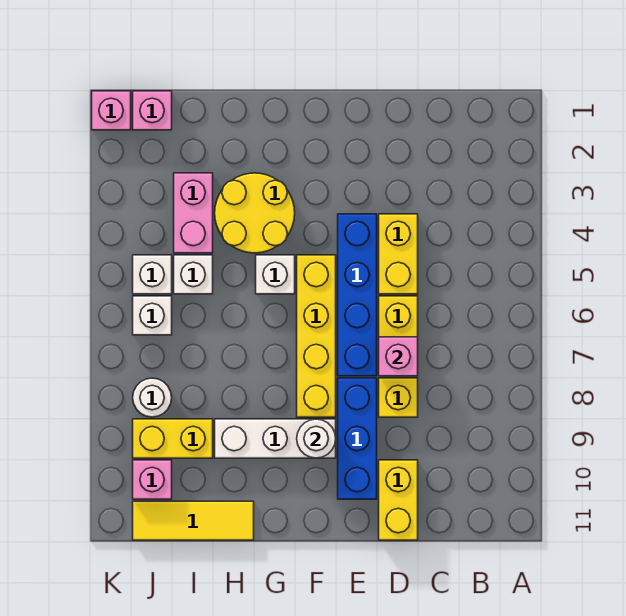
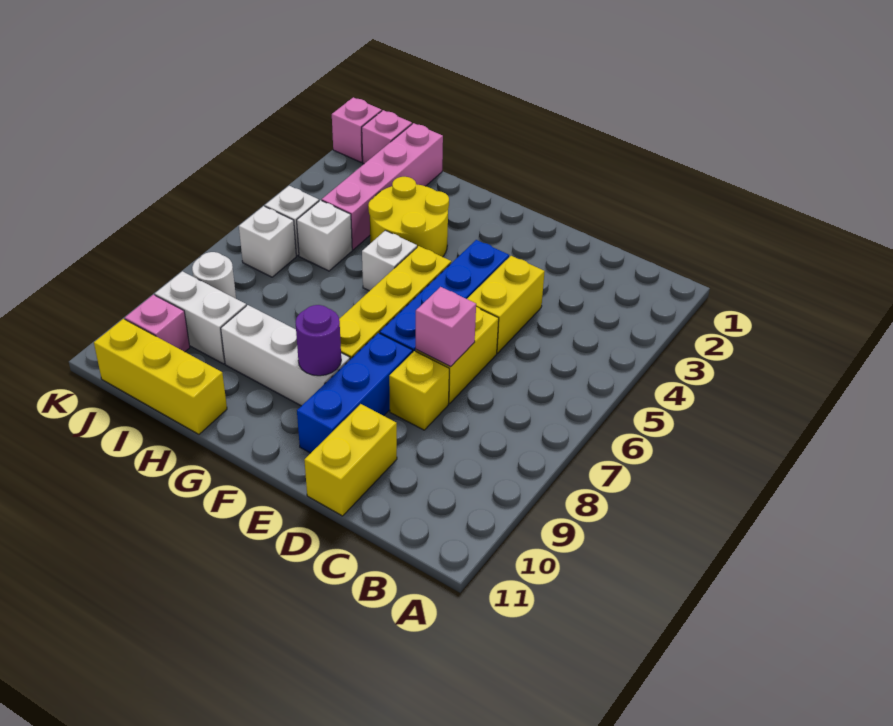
white 1x1 round brick [297,419,336,458] -> purple 1x1 round brick [296,305,341,376]
yellow 1x3 tile [133,501,254,540] -> yellow 1x3 brick [94,319,227,434]
pink 1x2 brick [174,173,213,253] -> pink 1x4 brick [322,123,443,250]
yellow 1x2 brick [133,419,213,458] -> white 1x2 brick [155,271,246,364]

